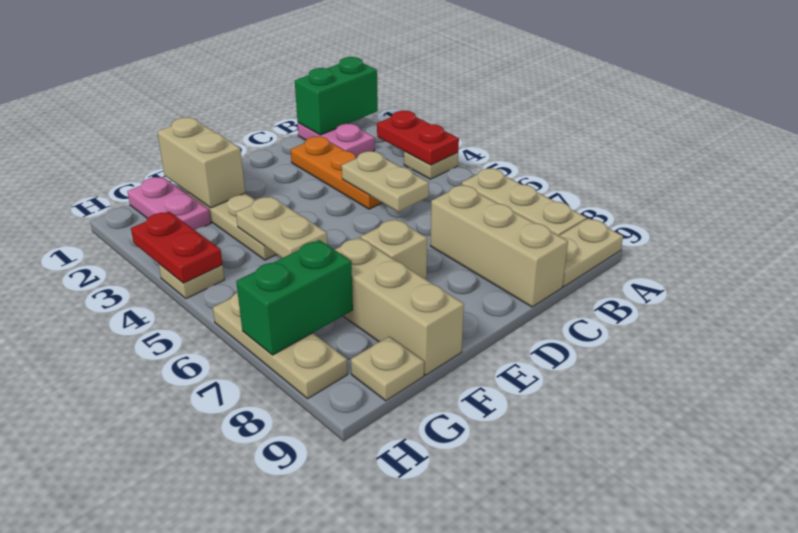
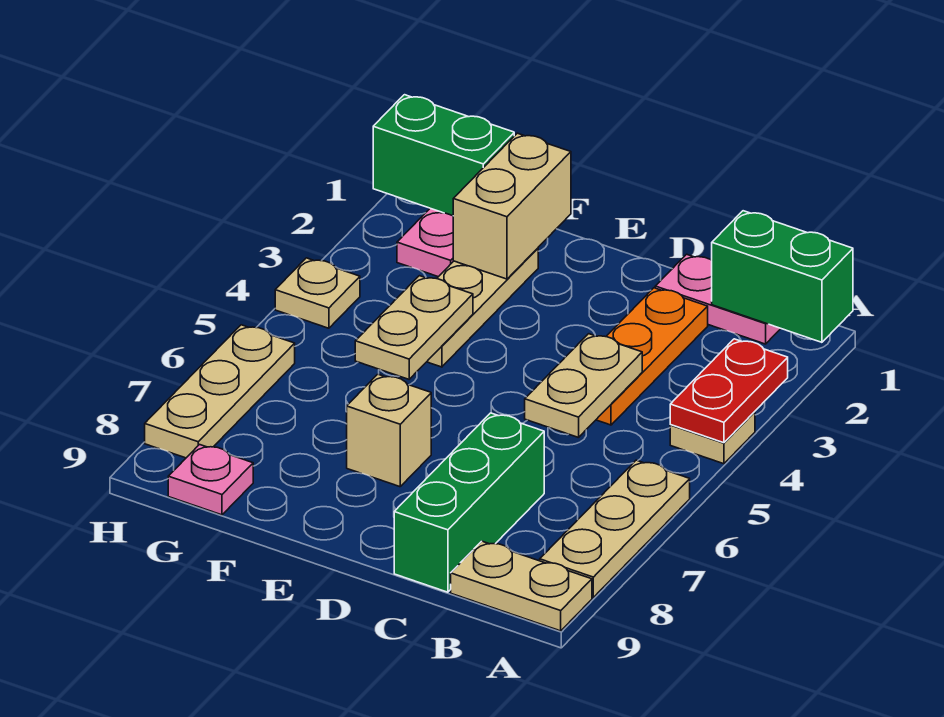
pink 1x2 plate [298,123,375,157] -> pink 1x2 plate turned to [655,254,781,344]
tan 1x3 brick [430,185,568,307] -> green 1x3 brick [394,413,544,592]
tan 1x3 brick [335,237,464,375] -> none
green 1x2 brick [236,240,353,355] -> green 1x2 brick moved to [373,95,514,216]
tan 1x1 plate [351,336,424,401] -> pink 1x1 plate [168,445,253,515]
red 1x2 plate [131,212,223,283] -> none

